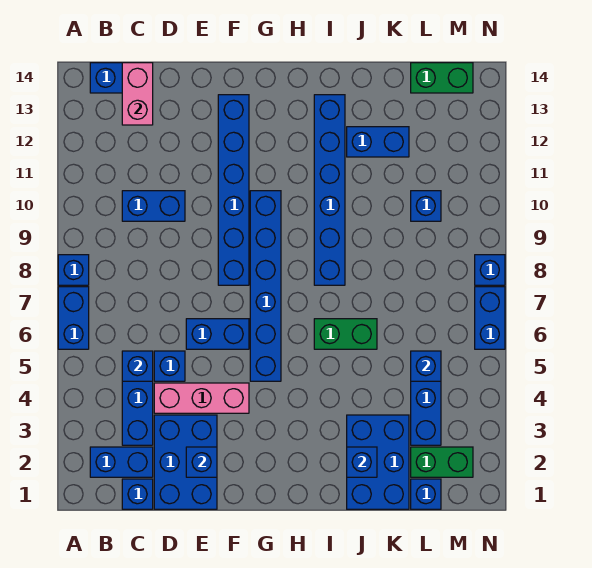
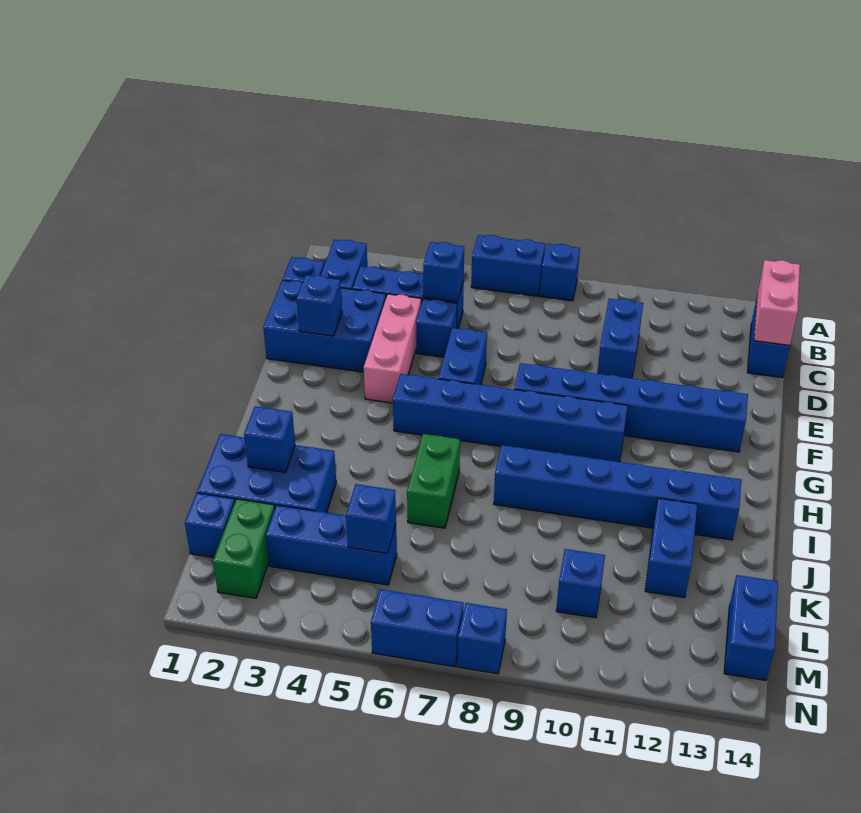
pink 1x2 brick [122,63,153,125] -> pink 1x2 brick turned to [754,260,800,345]
green 1x2 brick [411,63,473,93] -> blue 1x2 brick [724,575,778,680]

